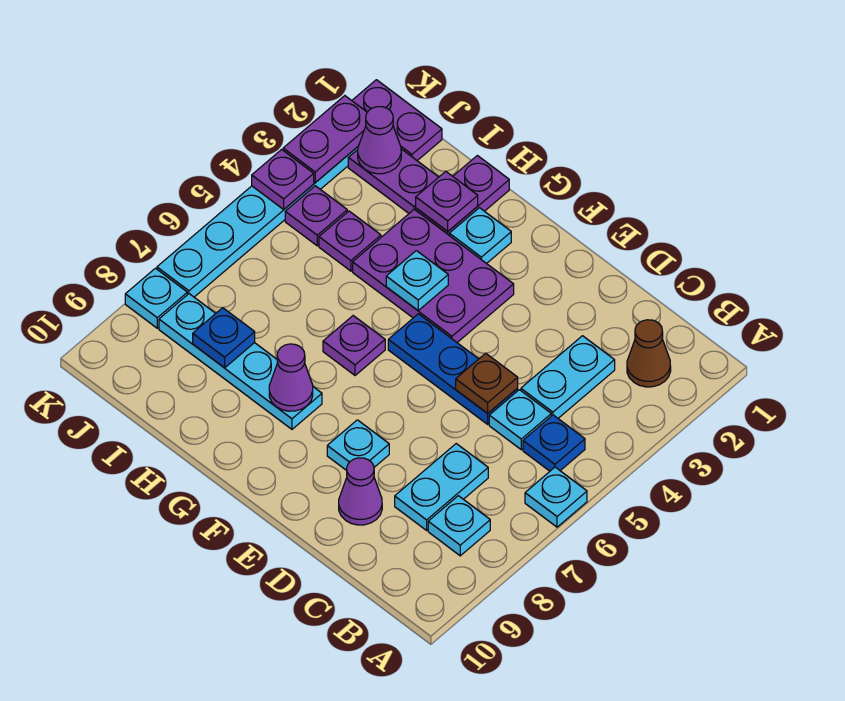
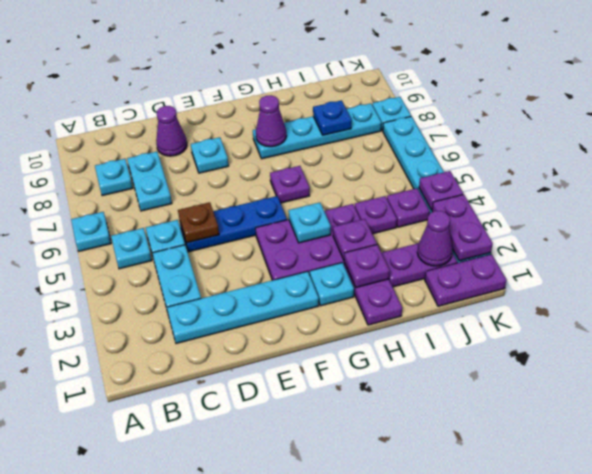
brown 1x1 cone [627,320,671,387] -> none
blue 1x1 plate [523,415,585,471] -> cyan 1x1 plate [111,228,152,269]
none -> cyan 1x4 plate [167,271,319,344]
none -> purple 1x1 plate [333,219,377,260]

